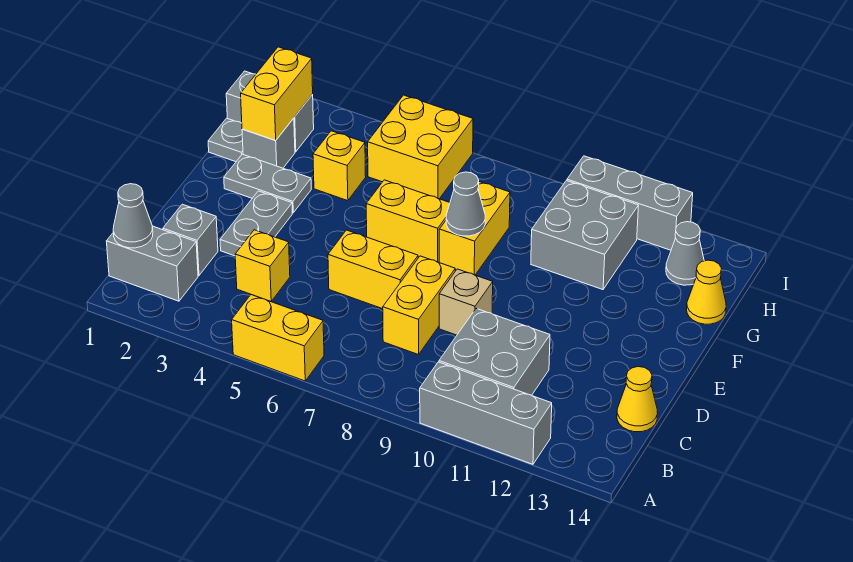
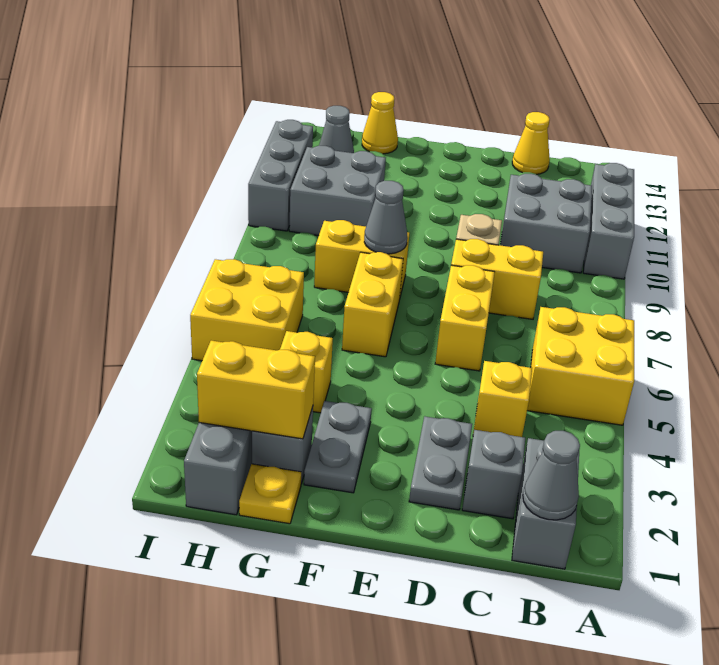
yellow 1x2 brick [232,295,324,381] -> yellow 2x2 brick [527,307,634,425]
grey 1x2 plate [220,191,292,256] -> grey 1x2 plate turned to [409,416,472,510]
grey 1x1 plate [208,118,243,162] -> yellow 1x1 plate [239,464,301,524]

